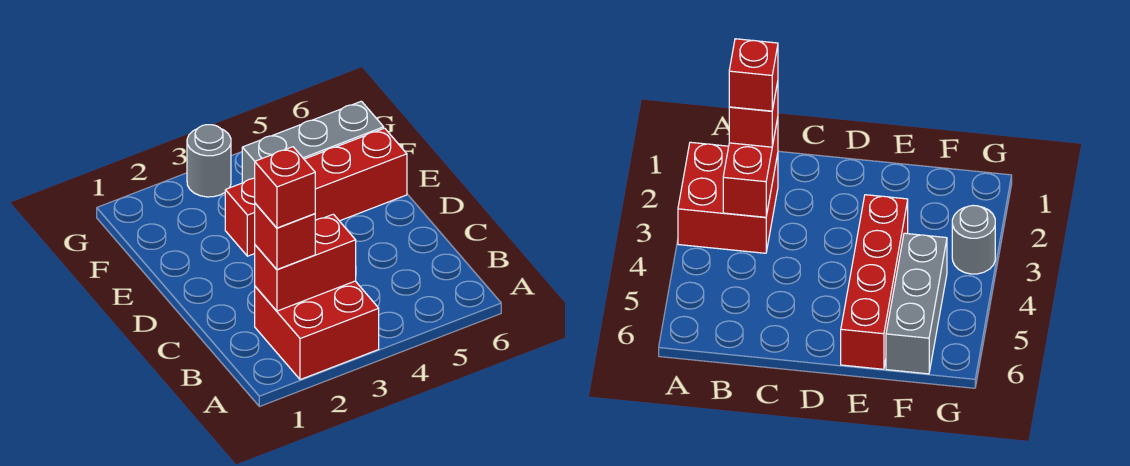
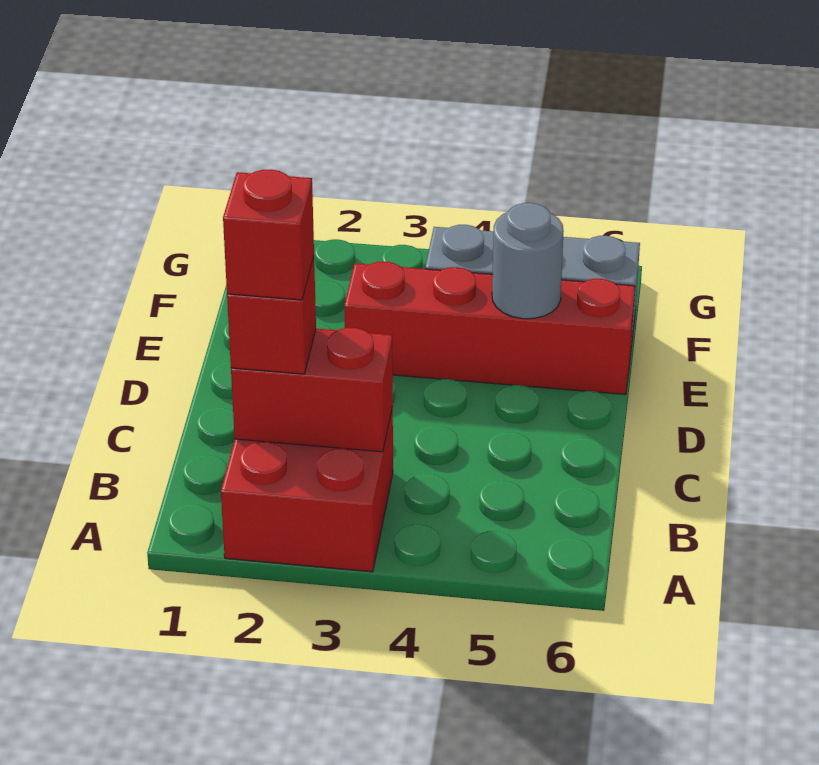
grey 1x1 round brick [187,125,231,197] -> grey 1x1 round brick moved to [492,203,564,319]

